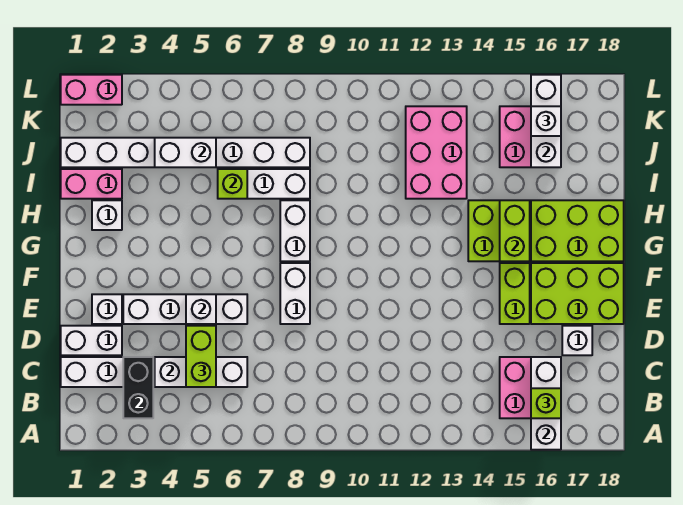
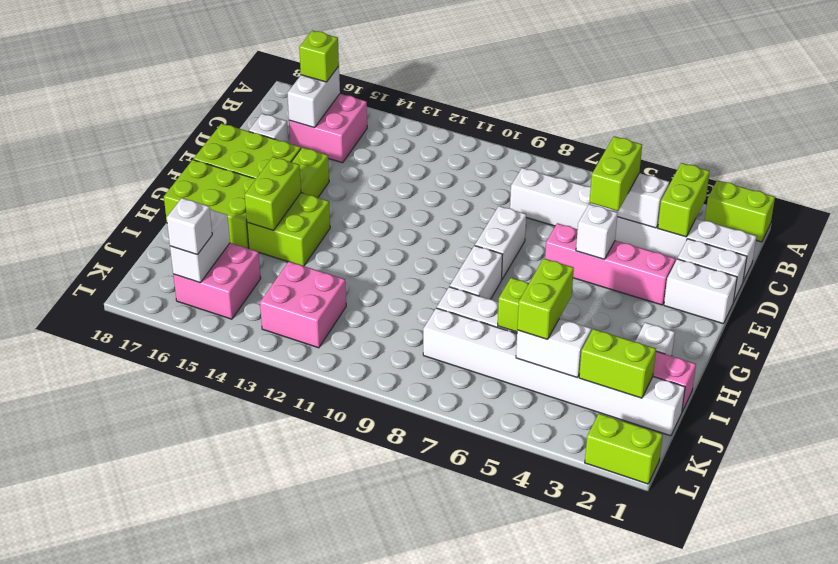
none -> lime 1x2 brick [705,180,775,242]
white 1x3 brick [531,357,561,450] -> white 1x2 brick [287,66,340,128]
black 1x2 brick [123,357,153,418] -> lime 1x2 brick [658,163,710,237]
white 1x6 brick [61,357,247,387] -> white 1x8 brick [510,168,756,281]
white 1x1 brick [92,294,122,324] -> white 1x2 brick [664,259,737,324]
white 1x4 brick [123,294,247,324] -> pink 1x4 brick [545,223,676,305]
none -> lime 1x2 brick [517,259,574,339]
pink 2x3 brick [406,106,467,199] -> pink 2x2 brick [260,261,346,348]
none -> lime 1x2 brick [579,329,656,398]
white 1x3 brick [531,75,561,167] -> white 1x2 brick [170,209,230,283]
pink 1x2 brick [61,75,122,105] -> lime 1x2 brick [585,414,663,484]

